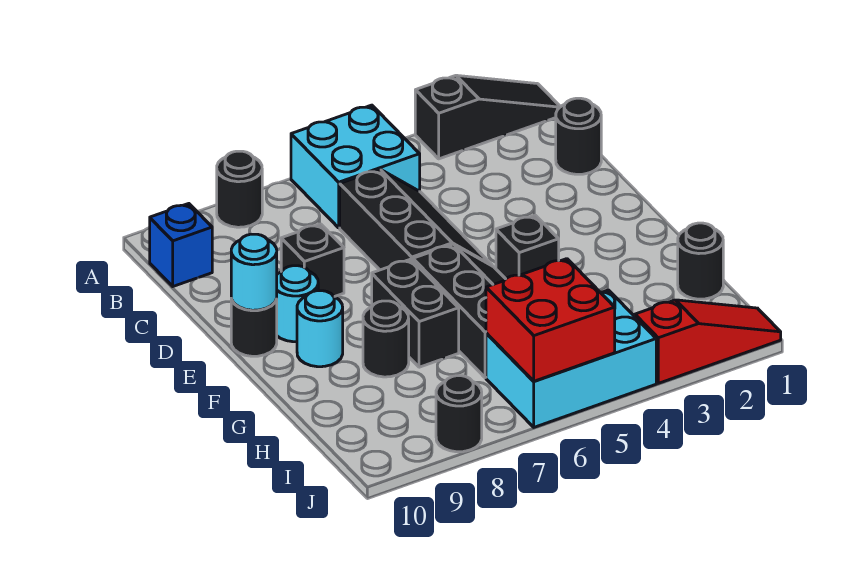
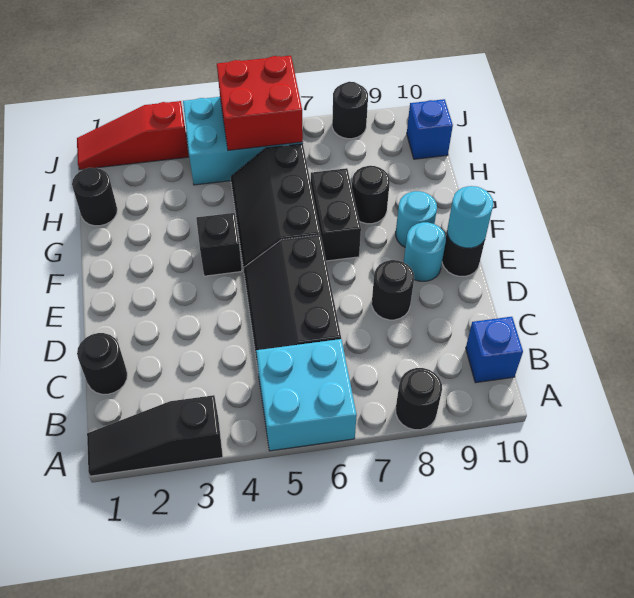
black 1x1 brick [281,224,344,297] -> black 1x1 round brick [372,260,414,320]
none -> blue 1x1 brick [407,99,453,159]

